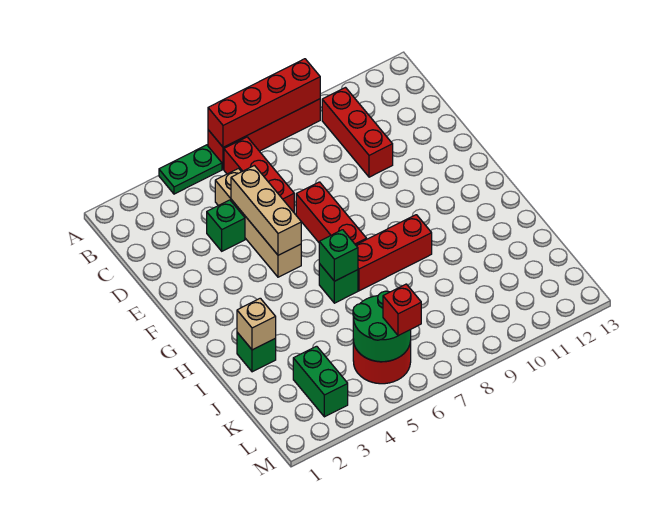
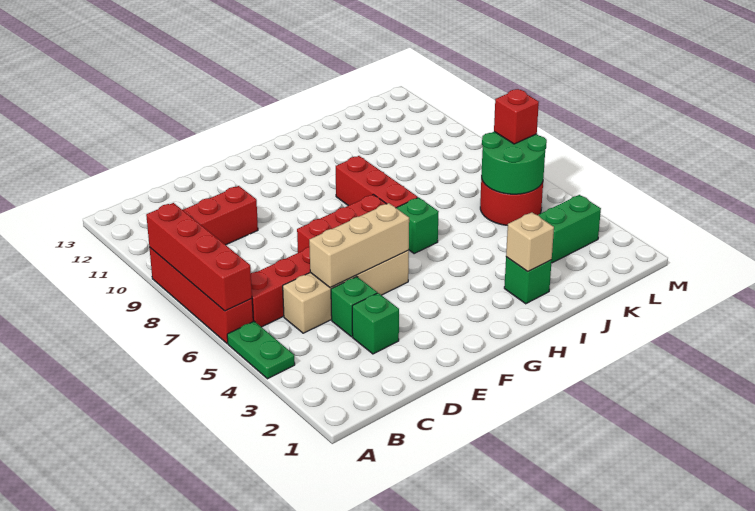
green 1x1 brick [319,230,358,281] -> green 1x1 brick moved to [352,293,399,354]

